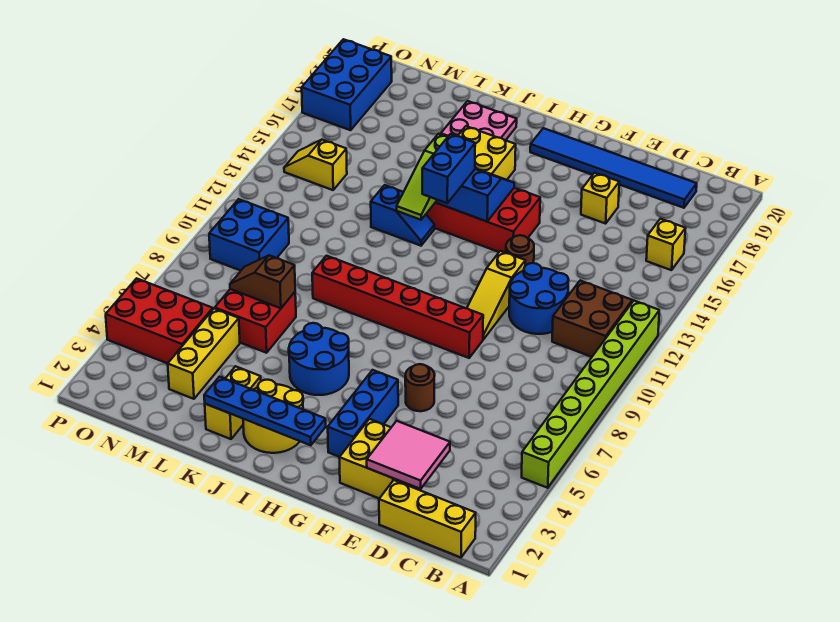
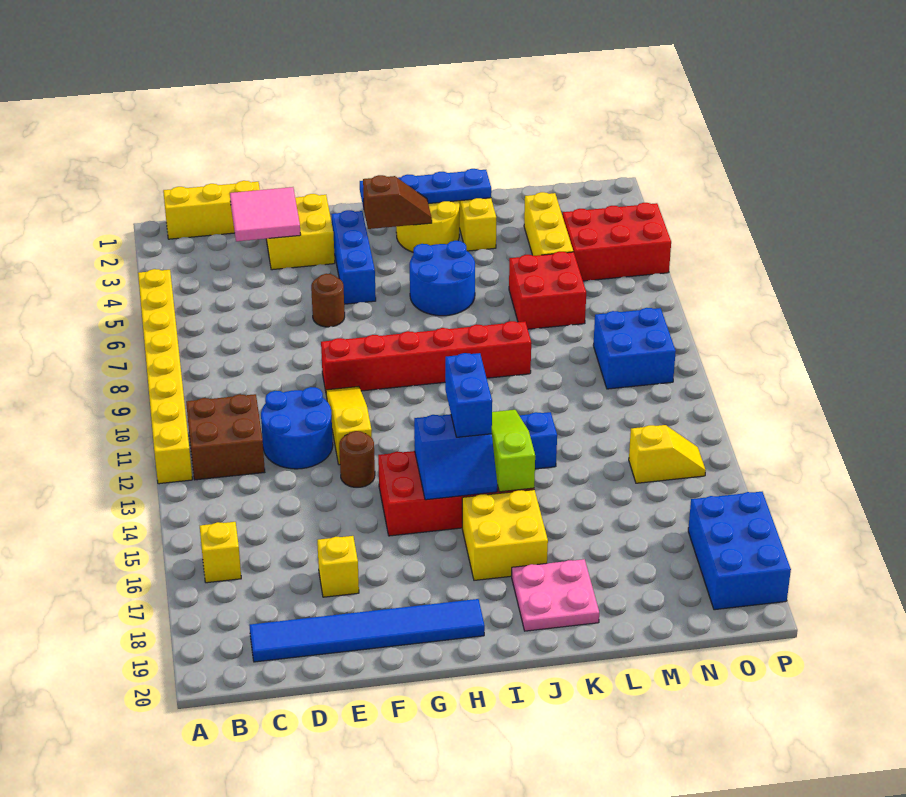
lime 1x8 brick [522,301,659,488] -> yellow 1x8 brick [138,269,192,484]
brown 1x2 slope [230,255,295,308] -> brown 1x2 slope moved to [363,175,432,229]

